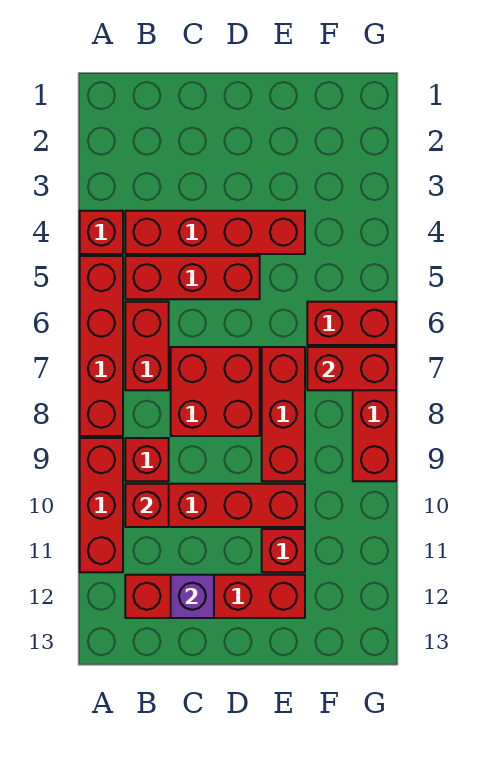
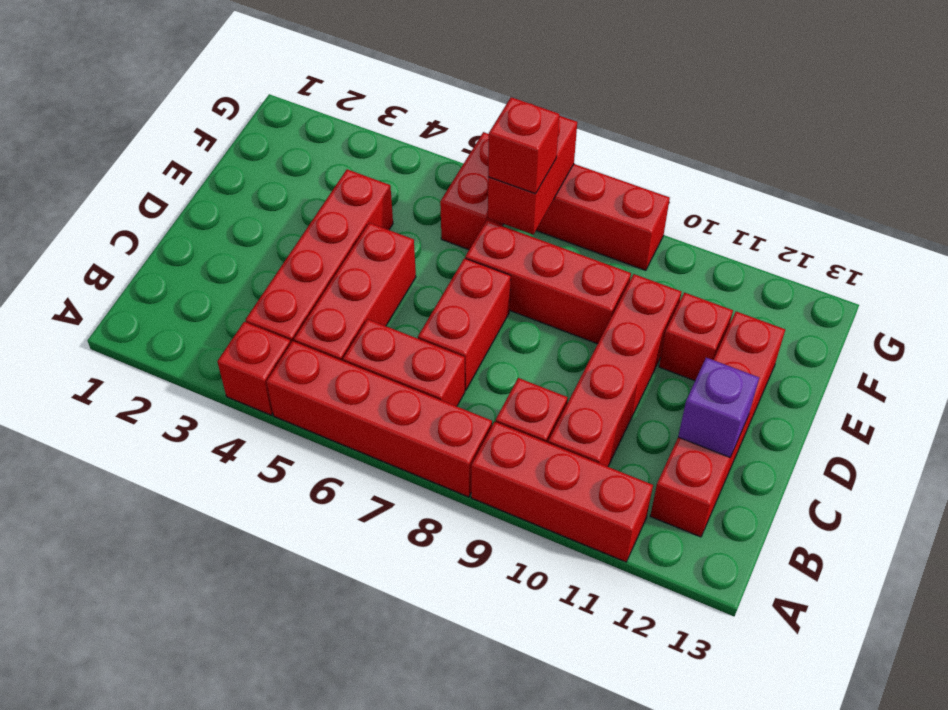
red 1x1 brick [125,484,169,527] -> red 1x1 brick moved to [488,97,559,194]
red 2x2 brick [171,347,260,436] -> red 1x2 brick [418,258,511,390]

